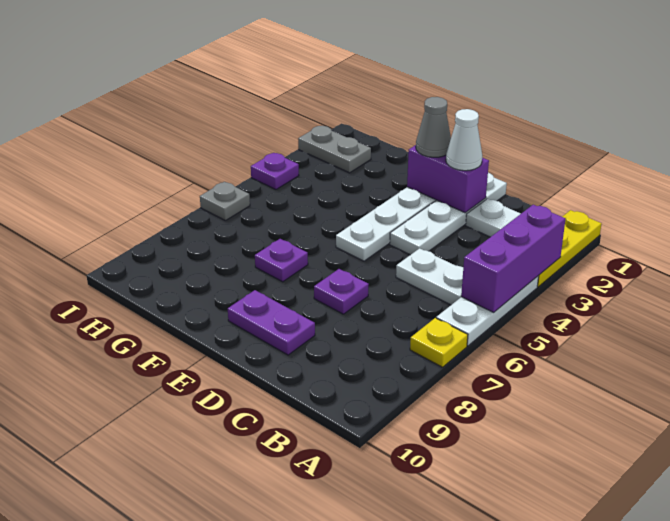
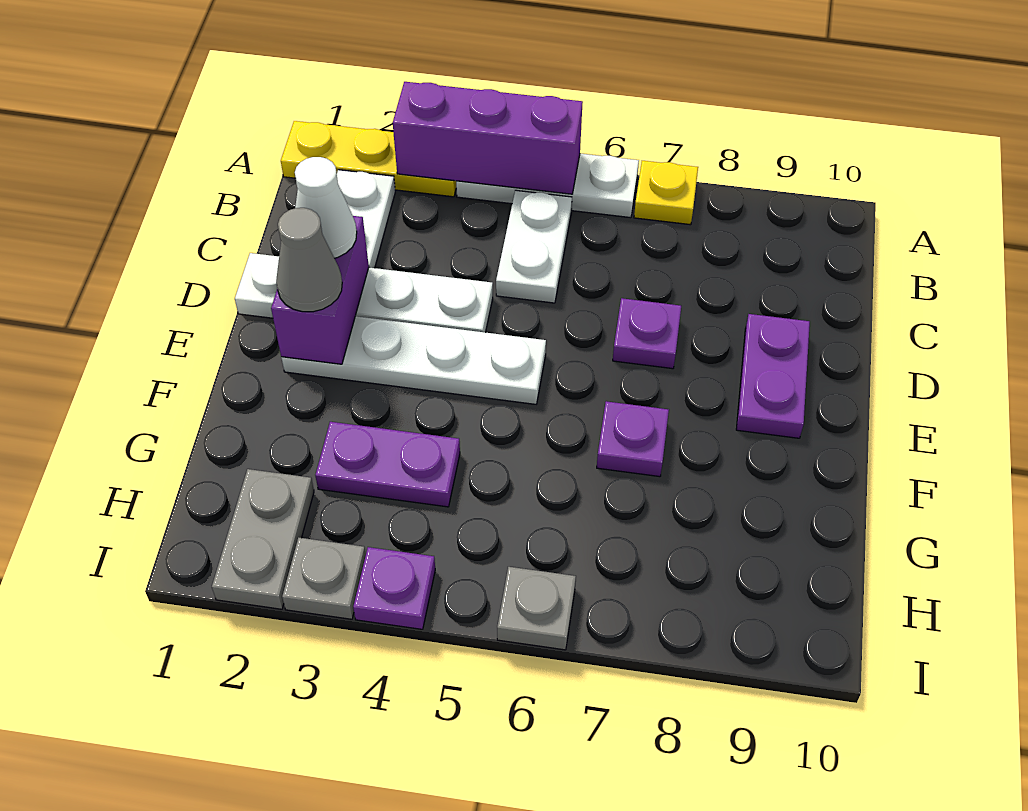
none -> purple 1x2 plate [315,422,460,507]
none -> grey 1x1 plate [282,538,366,619]

